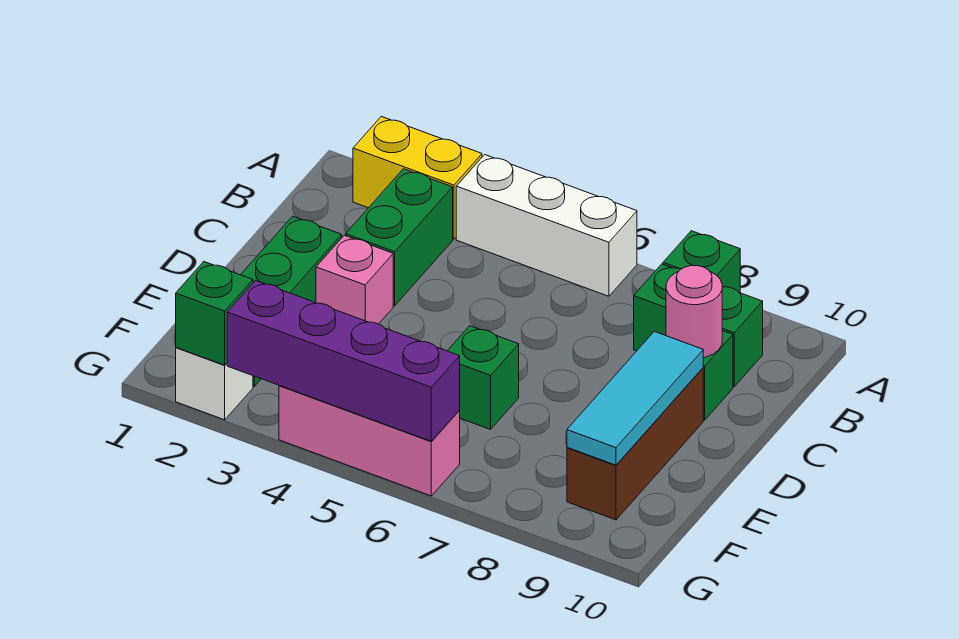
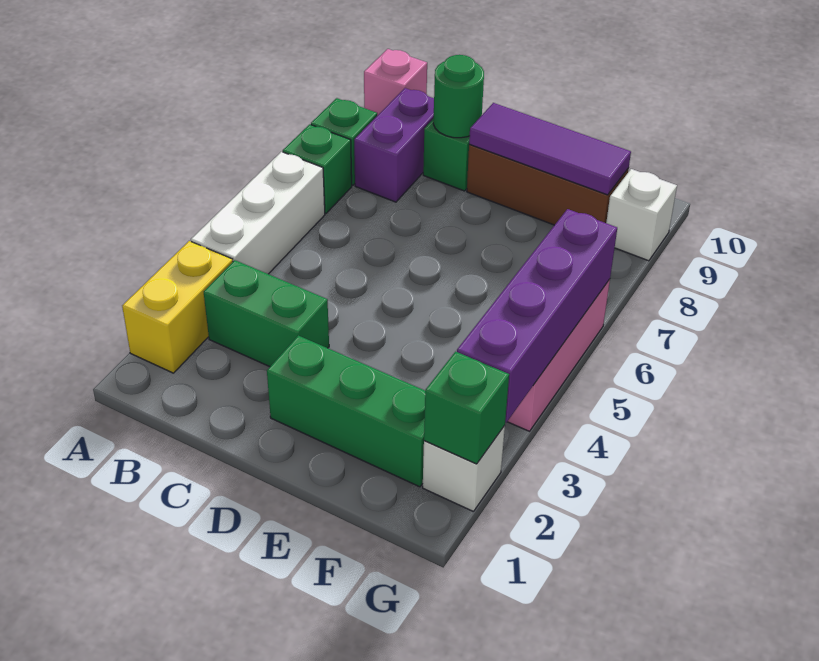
green 1x2 brick [634,264,763,387] -> purple 1x2 brick [354,88,434,202]
pink 1x1 round brick [666,266,722,358] -> green 1x1 round brick [433,55,484,138]
pink 1x1 brick [316,235,393,324] -> pink 1x1 brick moved to [364,49,427,116]
cyan 1x3 tile [567,331,703,465] -> purple 1x3 tile [469,103,631,195]
green 1x1 brick [448,326,519,429] -> green 1x1 brick moved to [283,124,352,213]
none -> white 1x1 brick [606,169,677,261]

